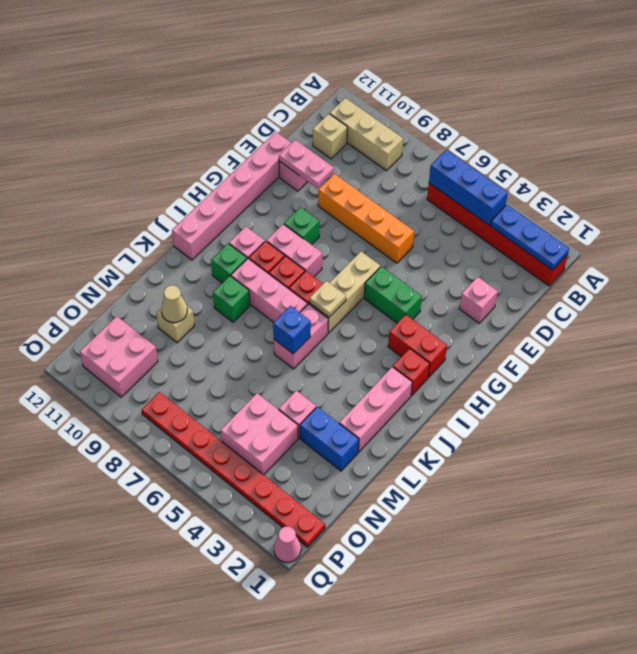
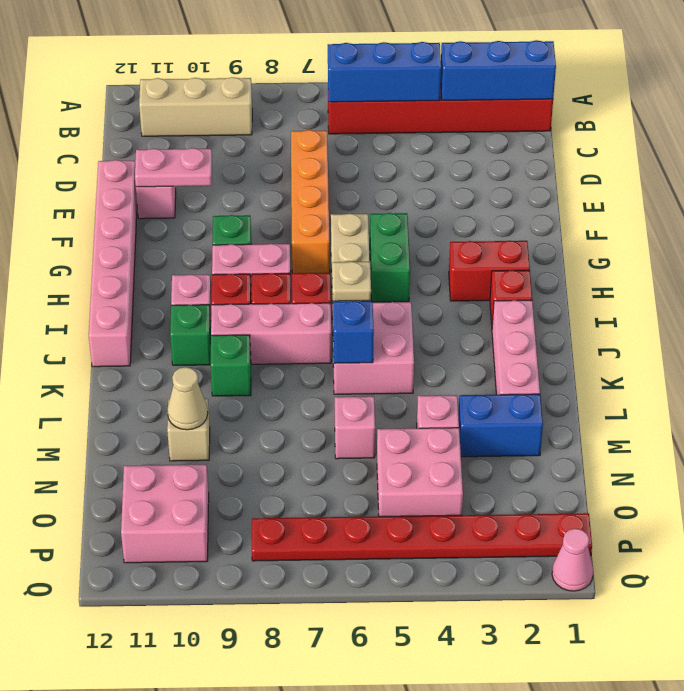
blue 1x3 plate [491,205,569,270] -> blue 1x3 brick [441,40,556,100]
tan 1x1 brick [313,114,347,159] -> none
pink 1x1 brick [459,277,498,323] -> pink 1x1 brick moved to [335,396,375,459]
orange 1x4 brick [318,174,414,263] -> orange 1x4 brick turned to [291,130,330,273]
green 1x2 brick [364,266,422,323] -> green 1x2 brick turned to [370,213,410,302]
pink 1x2 brick [274,304,328,369] -> pink 2x2 brick [333,302,414,394]

